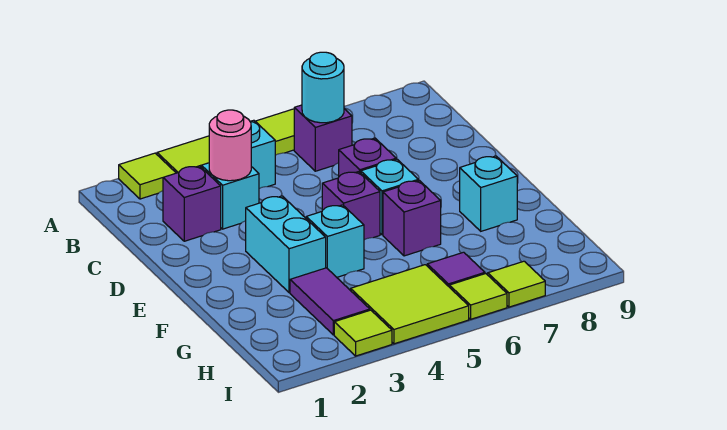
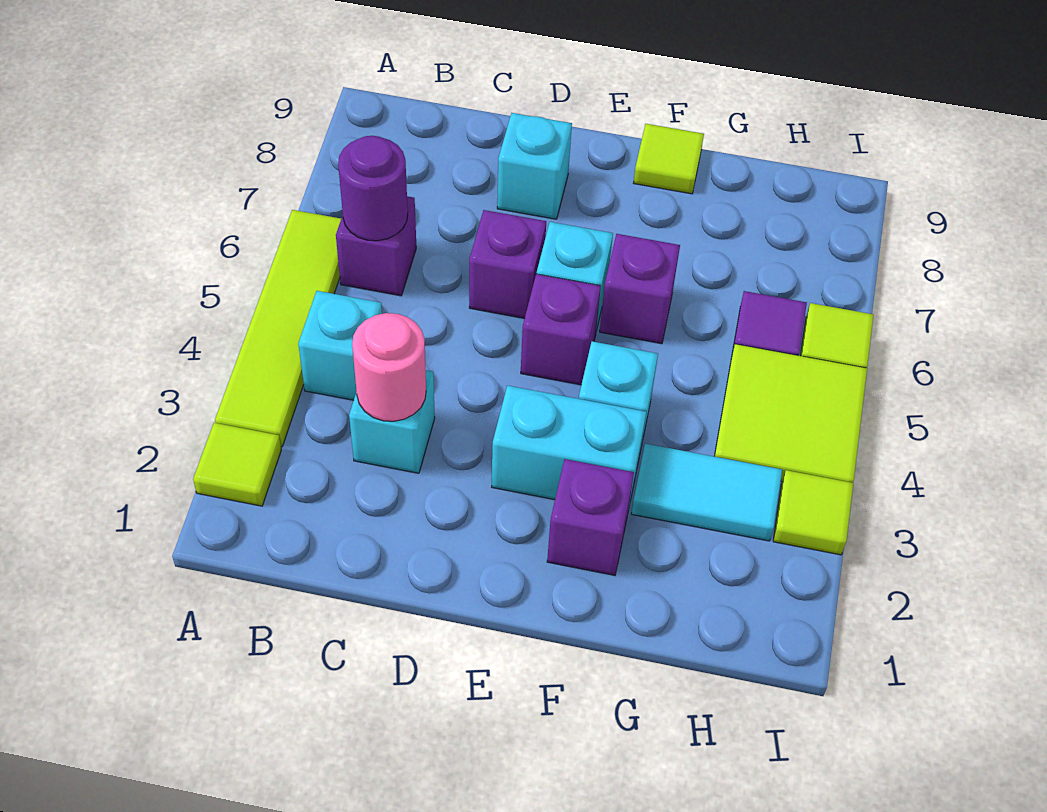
cyan 1x1 round brick [302,52,344,123] -> purple 1x1 round brick [338,136,408,241]
purple 1x1 brick [163,166,221,241] -> purple 1x1 brick moved to [547,459,634,575]
cyan 1x1 brick [460,156,517,231] -> cyan 1x1 brick moved to [497,113,572,219]
purple 1x2 tile [290,268,370,335] -> cyan 1x2 tile [631,444,782,541]
lime 1x1 tile [488,261,545,307] -> lime 1x1 tile moved to [634,124,704,194]

